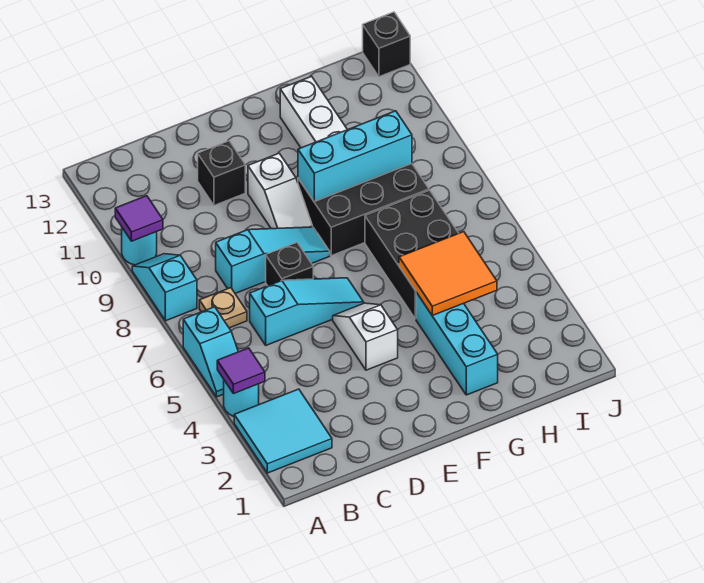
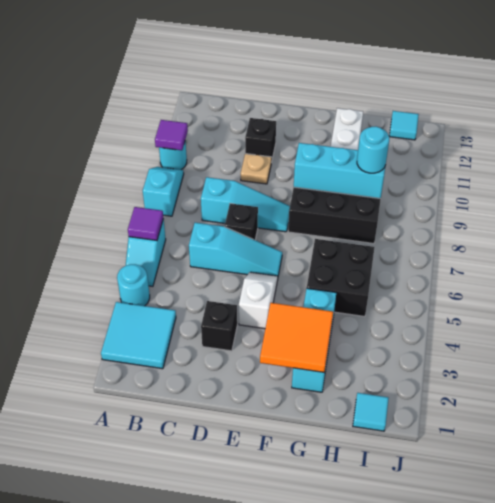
purple 1x1 tile [217,348,265,394] -> purple 1x1 tile moved to [128,207,163,240]
tan 1x1 plate [199,288,247,328] -> tan 1x1 plate moved to [241,154,271,184]
white 1x2 slope [248,153,313,229] -> none
orange 2x2 tile [399,232,497,315] -> orange 2x2 tile moved to [260,303,333,373]
black 2x3 brick [365,190,459,319] -> black 2x2 brick [307,239,375,317]
none -> cyan 1x1 round brick [357,126,389,173]
none -> cyan 1x1 tile [353,393,389,431]
none -> cyan 1x1 tile [389,111,419,140]
black 1x1 brick [363,12,410,77] -> black 1x1 brick moved to [201,301,237,351]

